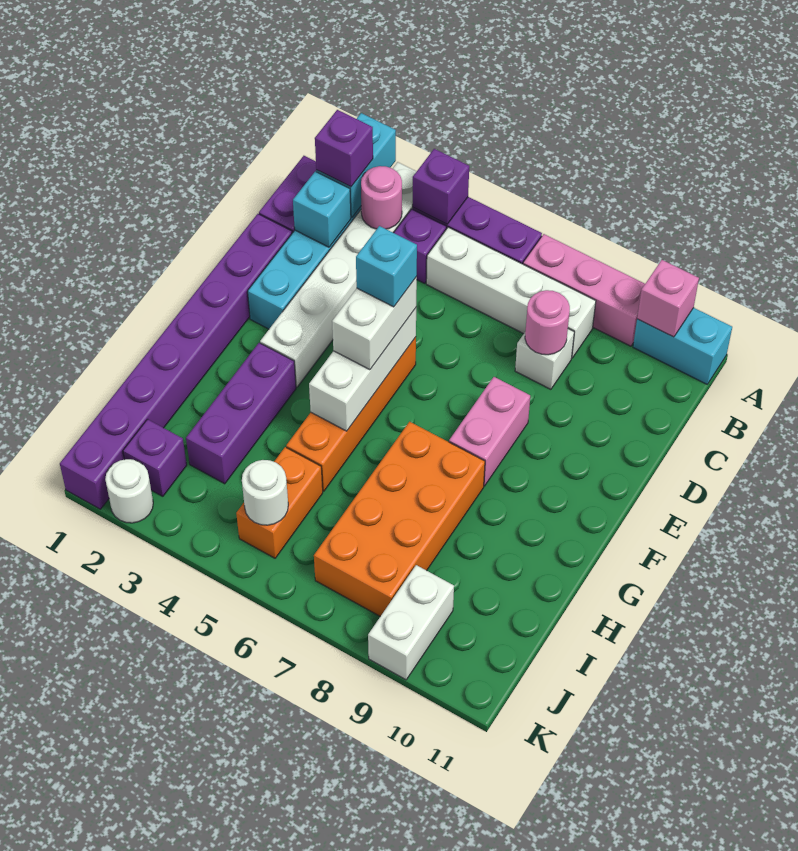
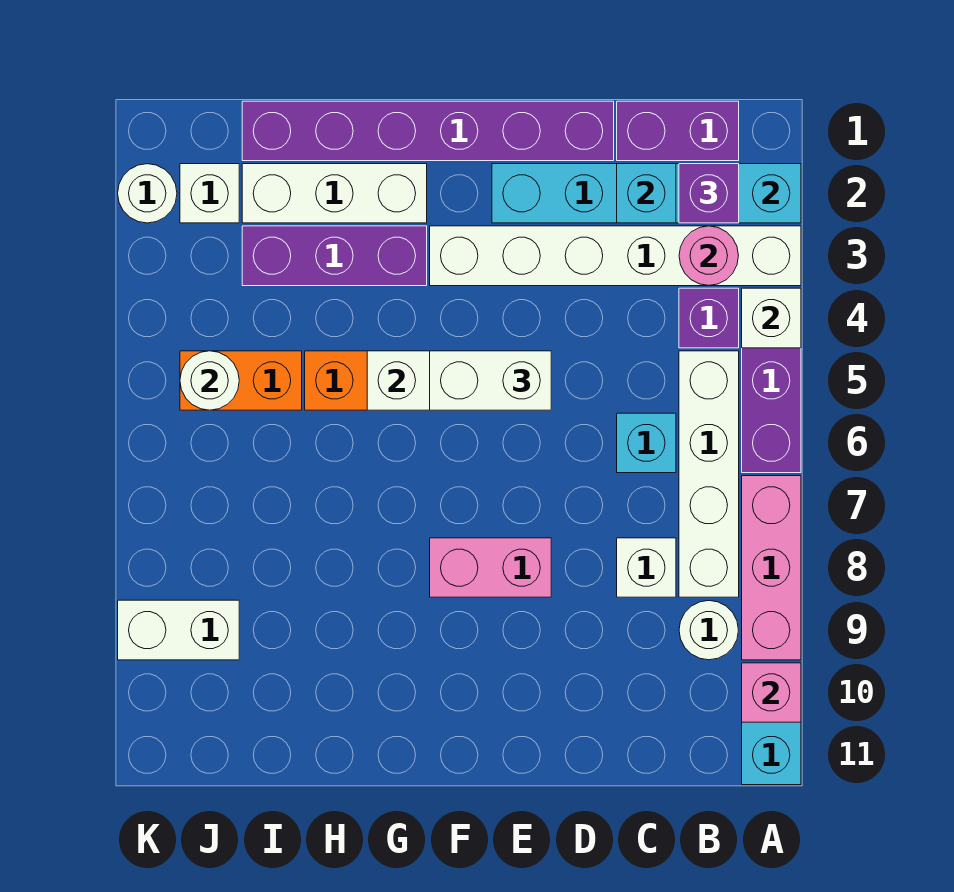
purple 1x1 brick [413,149,469,224] -> white 1x1 brick [742,288,801,348]
none -> white 1x1 round brick [679,601,738,660]
pink 1x1 round brick [525,290,570,355] -> none
purple 1x8 brick [60,214,292,509] -> purple 1x6 brick [242,101,614,161]
cyan 1x1 brick [356,226,417,307] -> cyan 1x1 brick moved to [617,413,676,473]
none -> white 1x3 brick [242,164,427,223]
orange 2x4 brick [314,422,485,616] -> none
purple 1x1 brick [123,419,187,496] -> white 1x1 brick [180,164,239,223]

